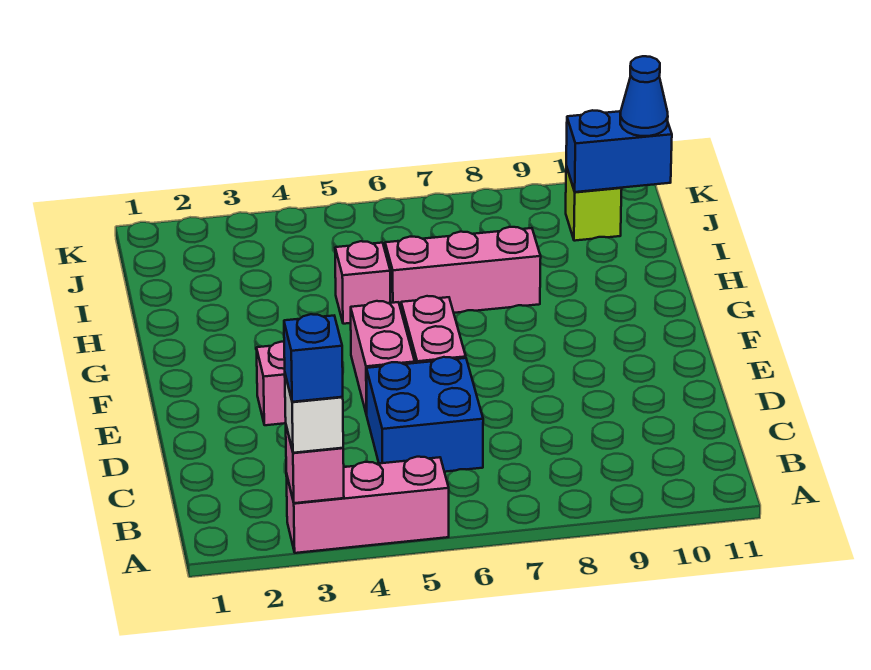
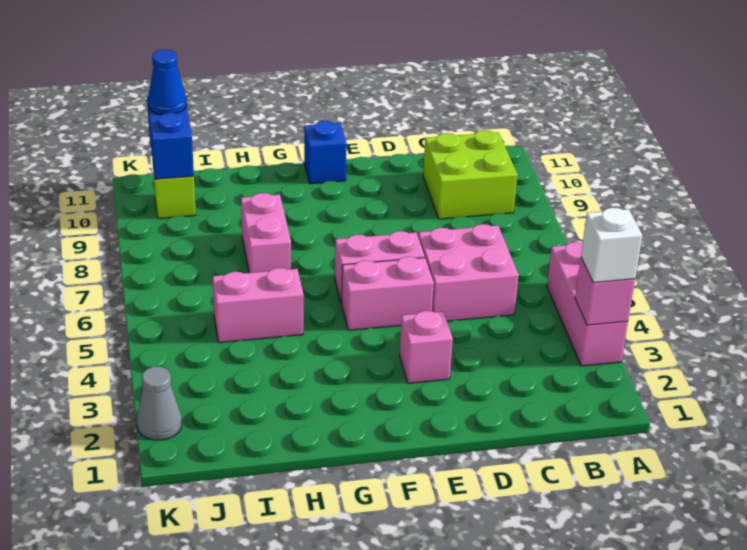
blue 1x1 brick [284,314,343,402] -> blue 1x1 brick moved to [304,121,347,184]
none -> lime 2x2 brick [423,130,517,219]
blue 2x2 brick [366,357,483,472] -> pink 2x2 brick [418,224,519,321]
pink 1x1 brick [335,241,390,324] -> pink 1x2 brick [213,268,303,343]
pink 1x3 brick [385,227,541,313] -> pink 1x2 brick [241,193,291,273]
none -> grey 1x1 cone [137,366,182,440]

